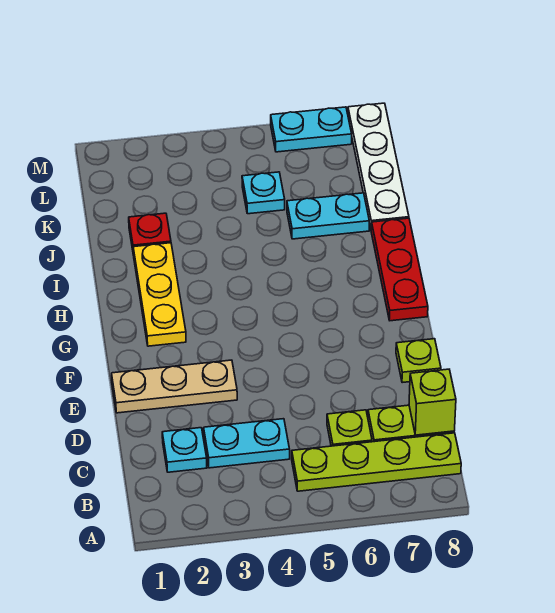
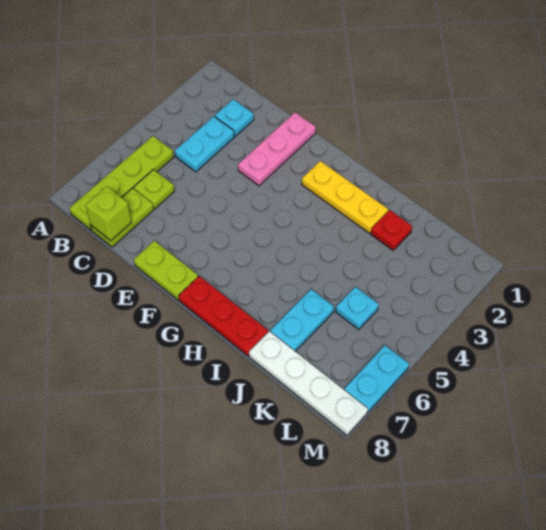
tan 1x3 plate [112,360,237,413] -> pink 1x3 plate [238,112,316,186]
lime 1x1 plate [396,339,441,383] -> lime 1x2 plate [134,241,198,300]

